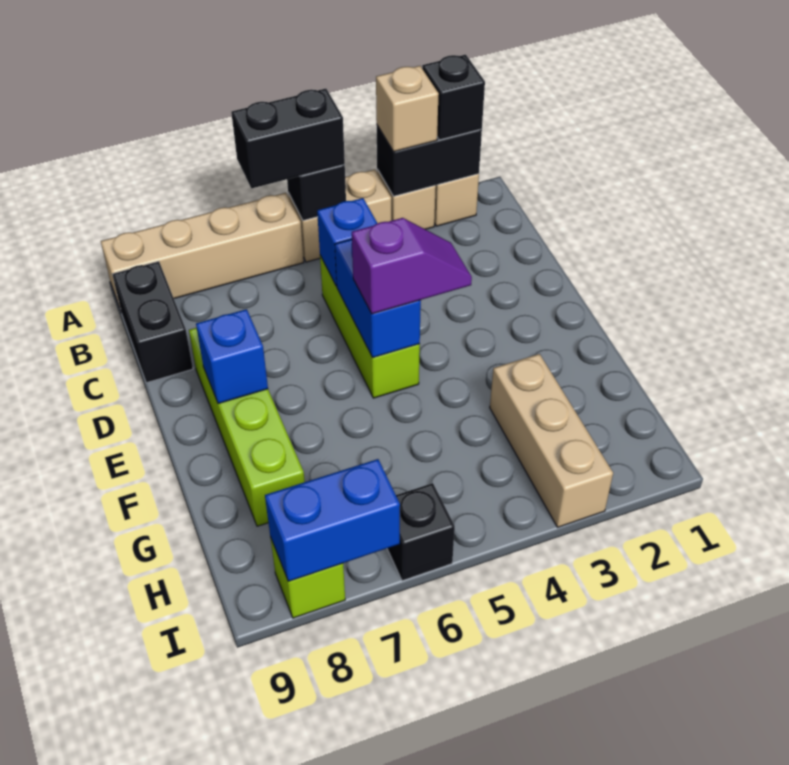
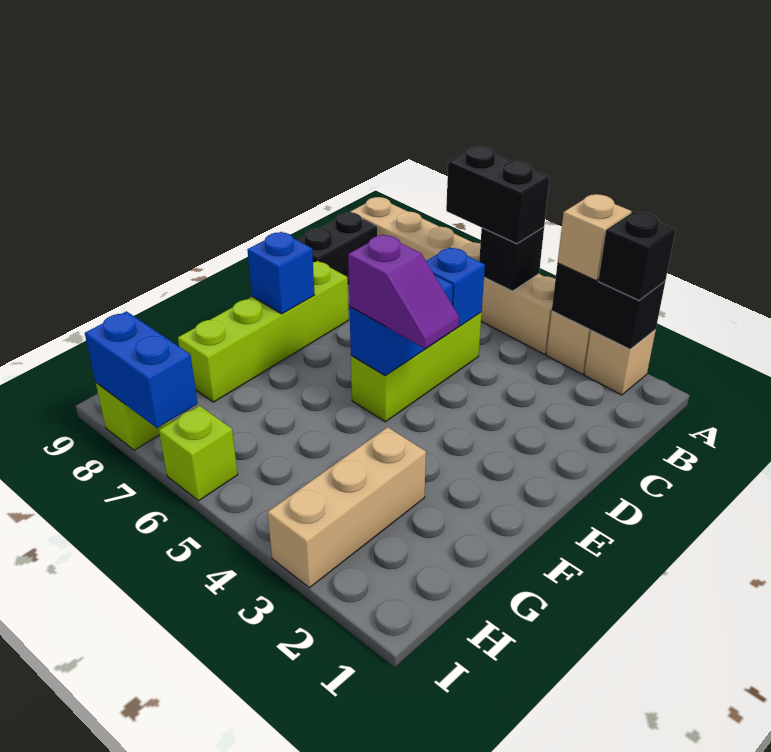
black 1x1 brick [387,483,455,581] -> lime 1x1 brick [159,406,238,501]

